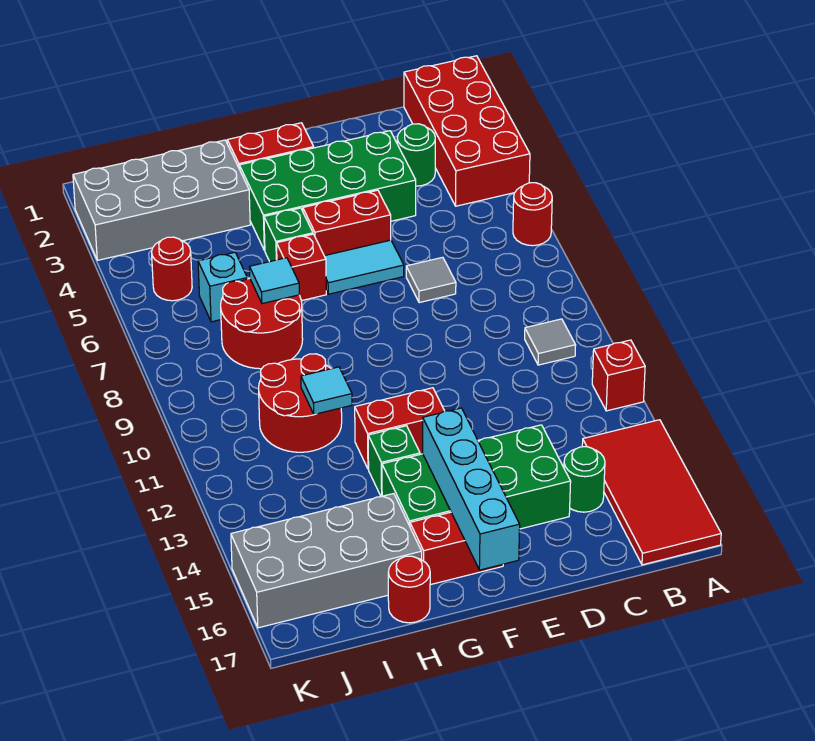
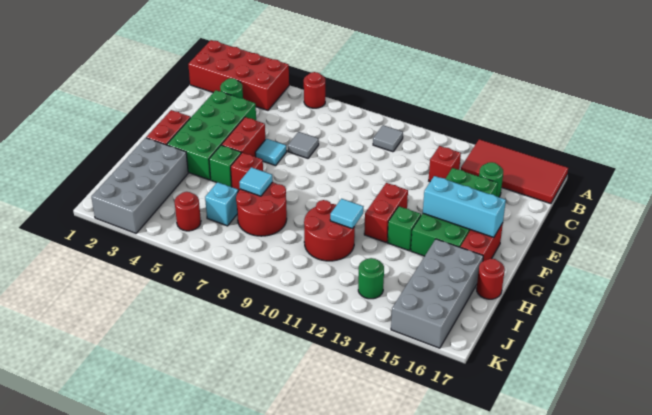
red 1x1 brick [592,340,645,411] -> red 1x1 brick moved to [429,146,461,182]
cyan 1x2 tile [325,240,404,294] -> cyan 1x1 tile [255,139,287,166]
cyan 1x4 brick [423,408,520,570] -> cyan 1x3 brick [423,176,506,237]
none -> green 1x1 round brick [358,258,384,299]

